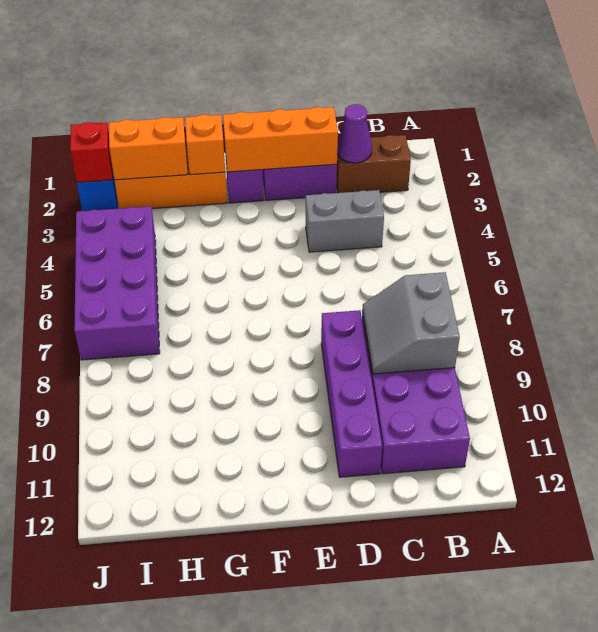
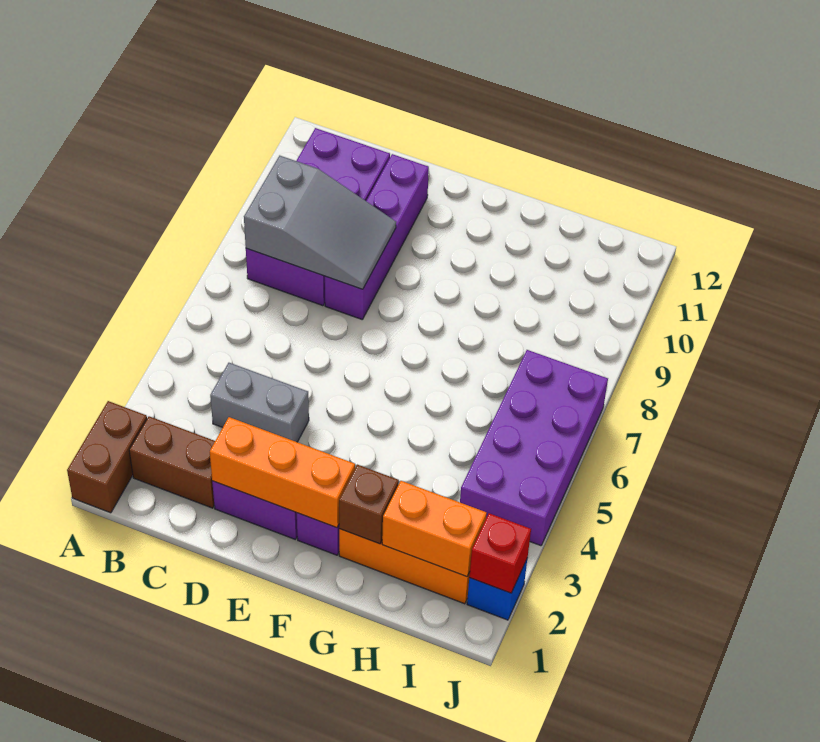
none -> brown 1x2 brick [67,401,147,513]
grey 2x2 slope [362,272,460,374] -> grey 2x3 slope [244,155,396,289]
purple 1x1 cone [337,104,372,163] -> none
orange 1x1 brick [185,115,225,175] -> brown 1x1 brick [339,465,399,544]

